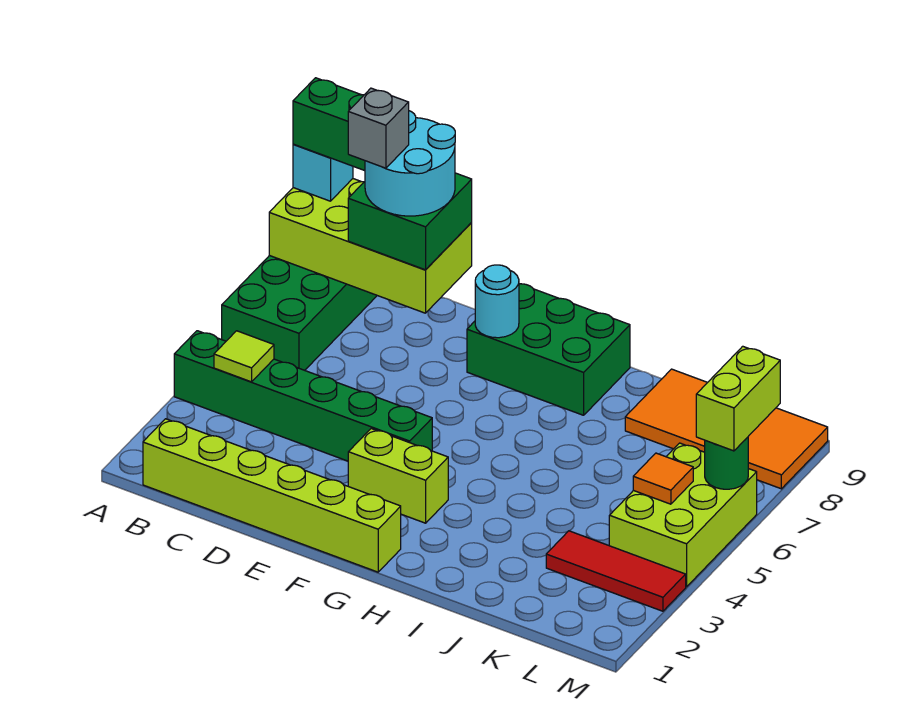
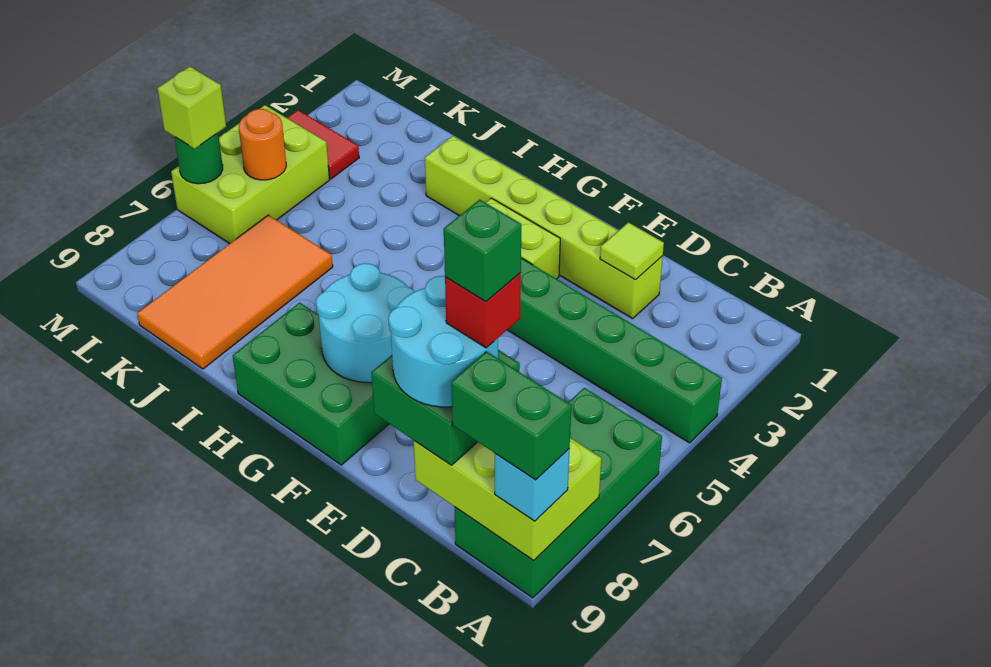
lime 2x4 brick [269,179,472,313] -> lime 2x3 brick [413,438,601,560]
lime 1x6 brick [143,419,401,572] -> lime 1x6 brick moved to [425,136,663,319]
lime 1x1 tile [214,331,274,382] -> lime 1x1 tile moved to [600,222,664,280]
grey 1x1 brick [348,88,409,168] -> red 1x1 brick [445,272,521,348]
none -> green 1x1 brick [444,200,521,302]
cyan 1x1 round brick [475,265,519,338] -> cyan 2x2 round brick [316,263,415,382]
orange 2x4 tile [625,369,828,489] -> orange 2x4 tile turned to [137,215,333,369]
red 1x3 tile [546,531,686,611] -> red 1x2 tile [287,110,359,179]
orange 1x1 tile [633,453,693,504] -> orange 1x1 round brick [239,109,286,180]
lime 1x2 brick [696,346,780,451] -> lime 1x1 brick [157,67,226,149]

